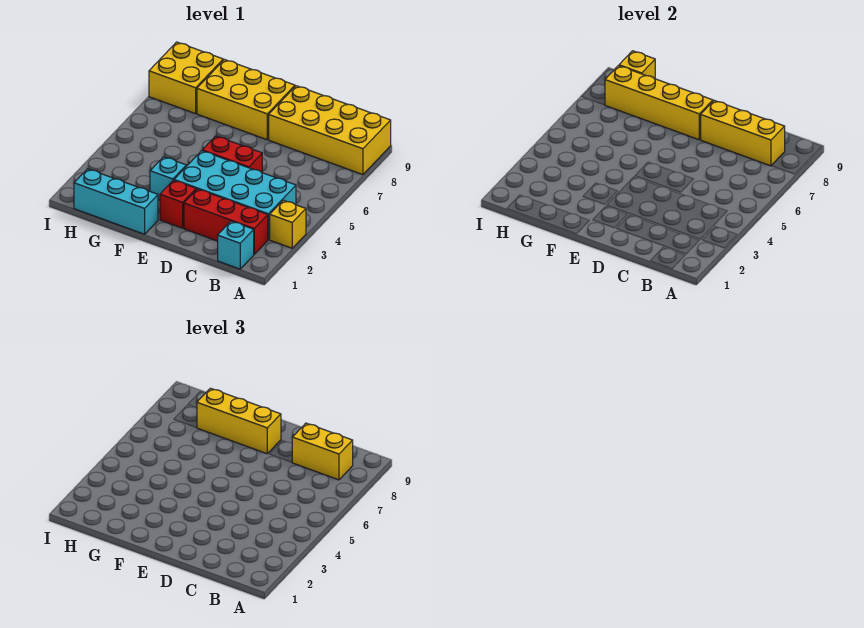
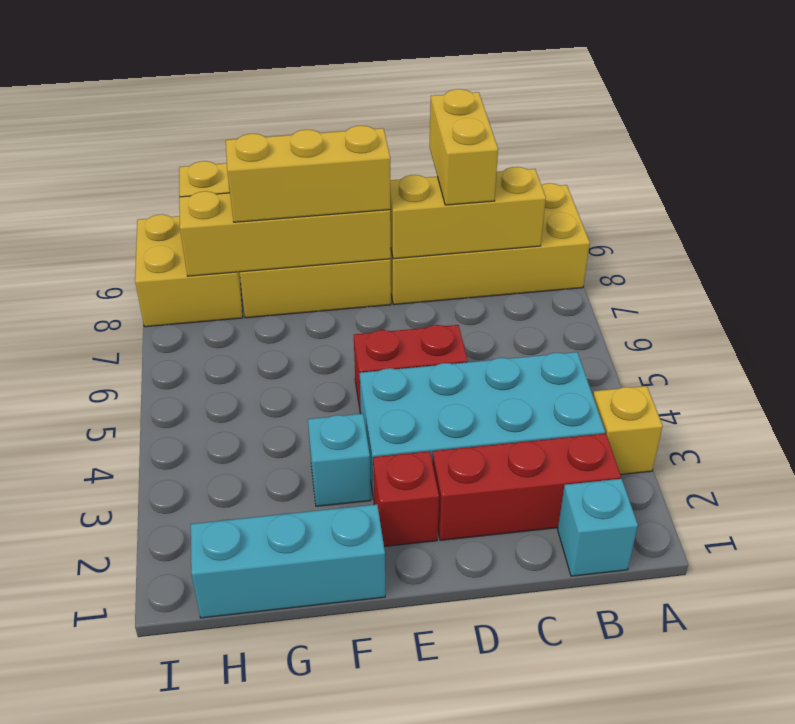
yellow 1x2 brick [292,423,353,480] -> yellow 1x2 brick turned to [430,89,498,205]

